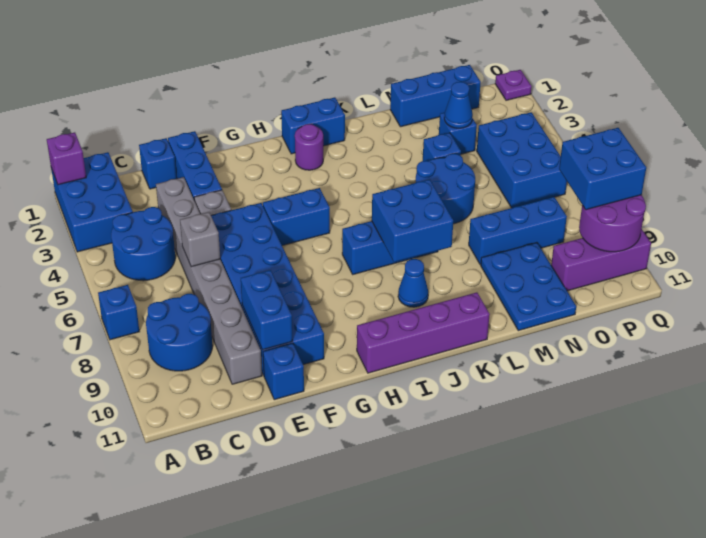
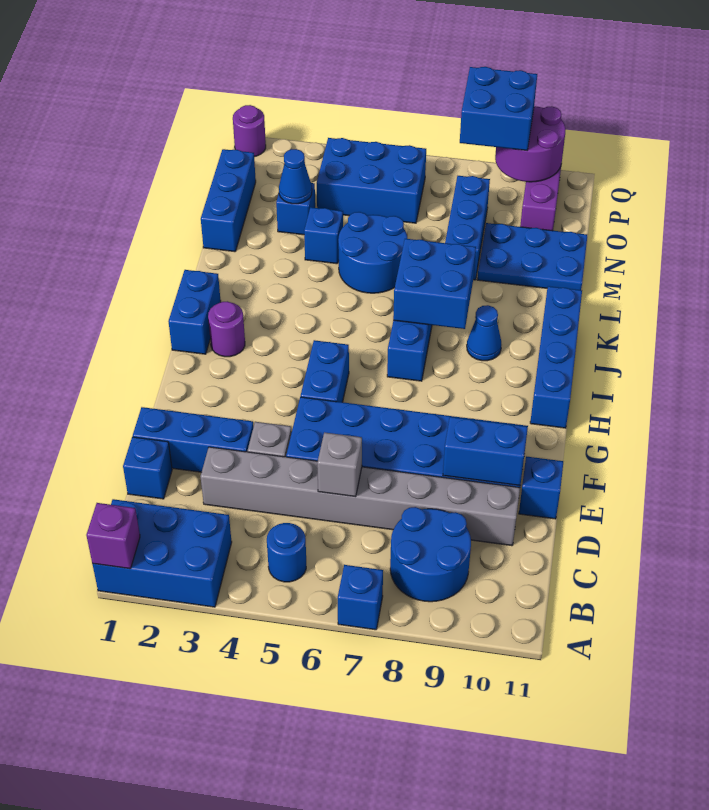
blue 2x2 round brick [111,207,175,281] -> blue 1x1 round brick [267,523,306,582]
purple 1x4 brick [357,292,490,373] -> blue 1x4 brick [530,286,582,428]
purple 1x1 plate [495,70,532,100] -> purple 1x1 round brick [233,105,266,157]

